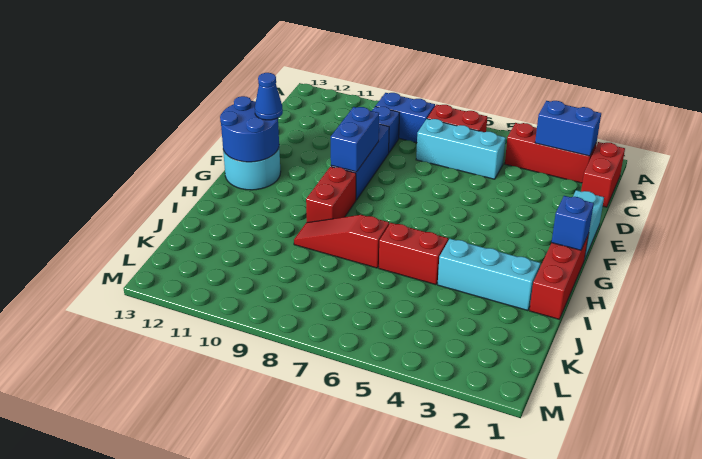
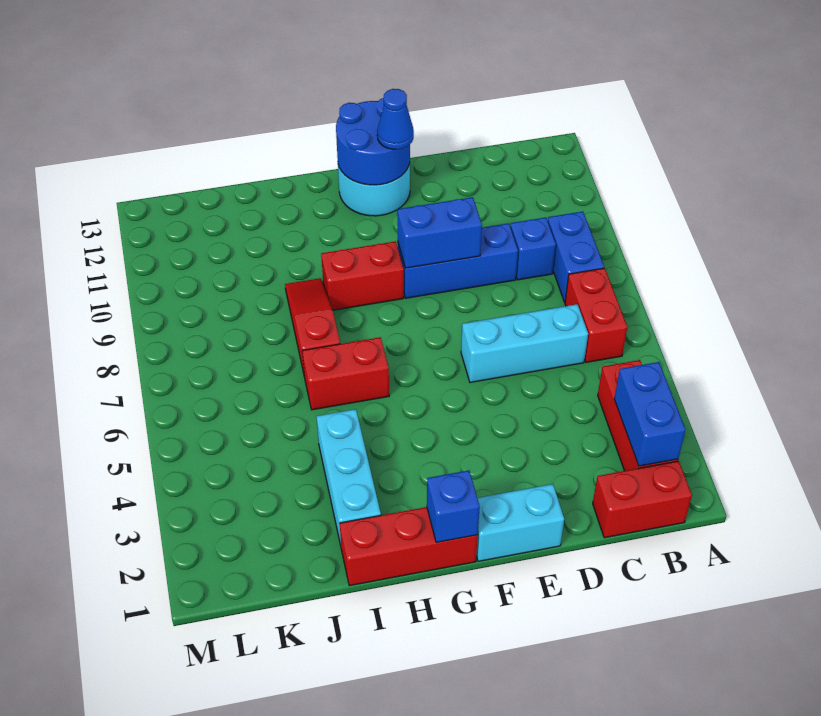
cyan 1x3 brick [416,119,506,179] -> cyan 1x3 brick turned to [461,304,588,382]
red 1x2 brick [379,223,448,285] -> red 1x2 brick turned to [302,337,389,410]

